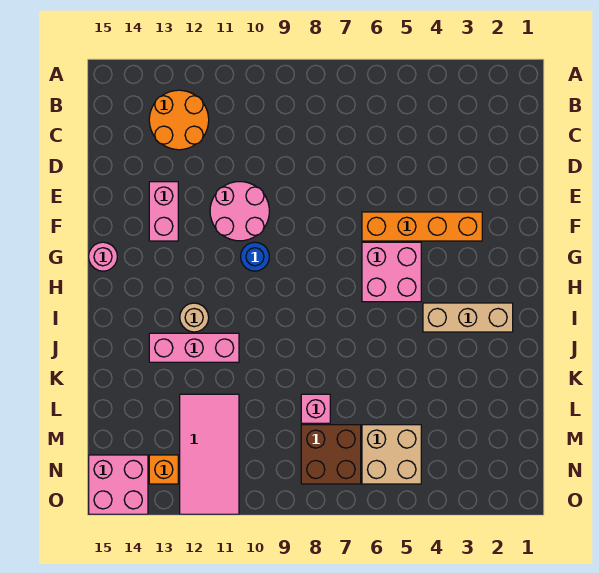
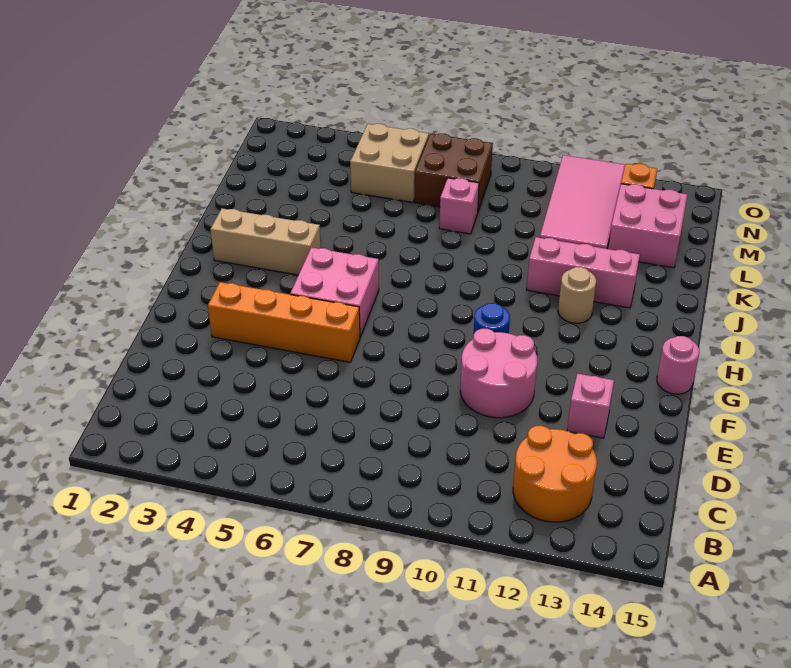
pink 1x2 brick [149,182,178,241] -> pink 1x1 brick [567,373,614,438]
pink 2x2 brick [89,455,148,514] -> pink 2x2 brick moved to [608,184,688,268]

